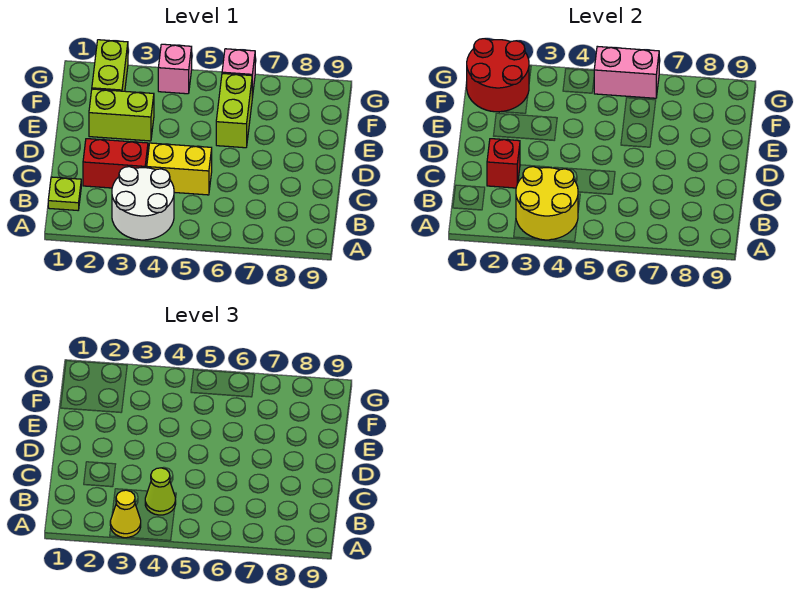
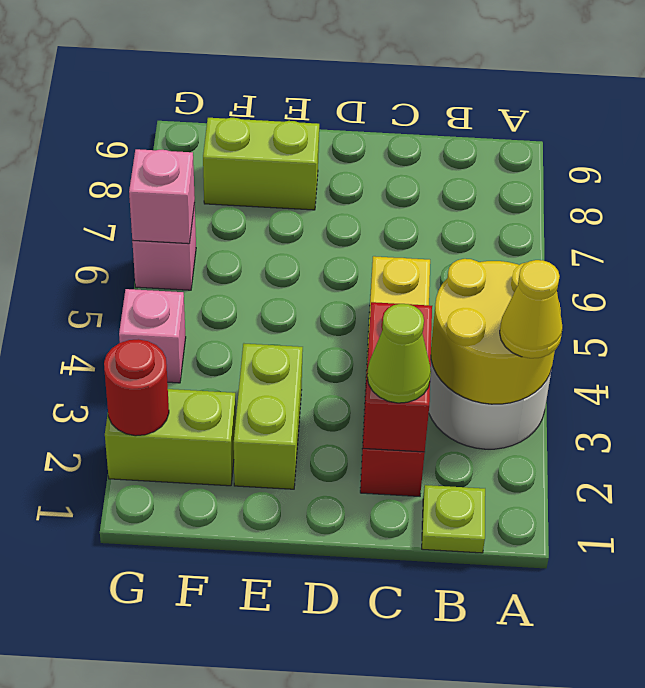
lime 1x1 cone [145,468,176,515] -> lime 1x1 cone moved to [367,304,431,403]
red 1x1 brick [487,139,520,188] -> red 1x2 brick [363,302,432,452]
lime 1x2 brick [216,73,252,148] -> lime 1x2 brick moved to [203,118,319,210]
red 2x2 round brick [467,39,529,112] -> red 1x1 round brick [104,339,169,436]
pink 1x2 brick [594,46,659,98] -> pink 1x1 brick [129,149,195,244]

